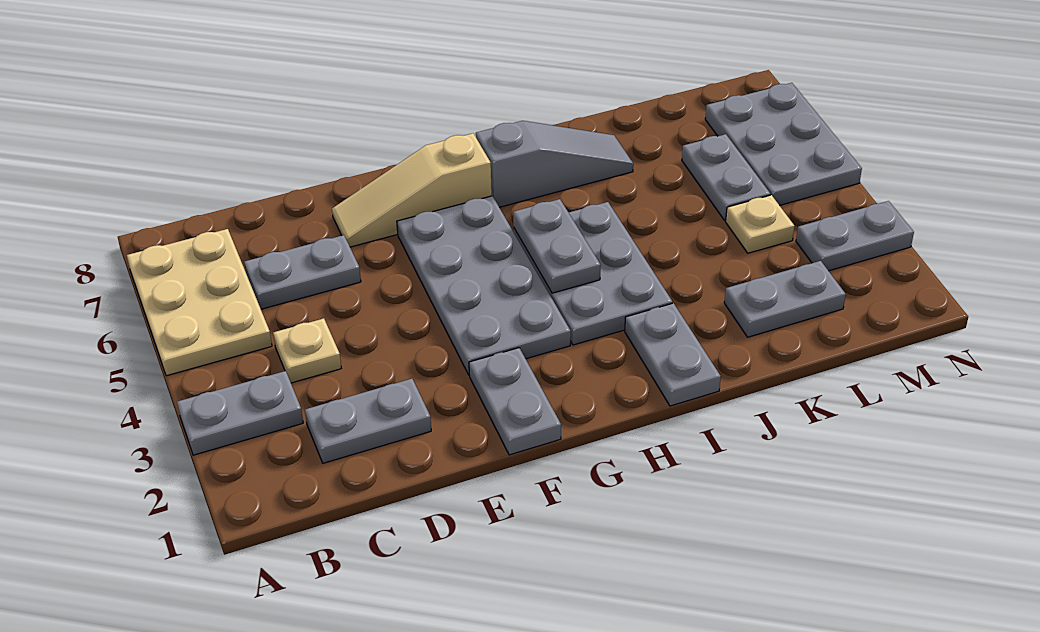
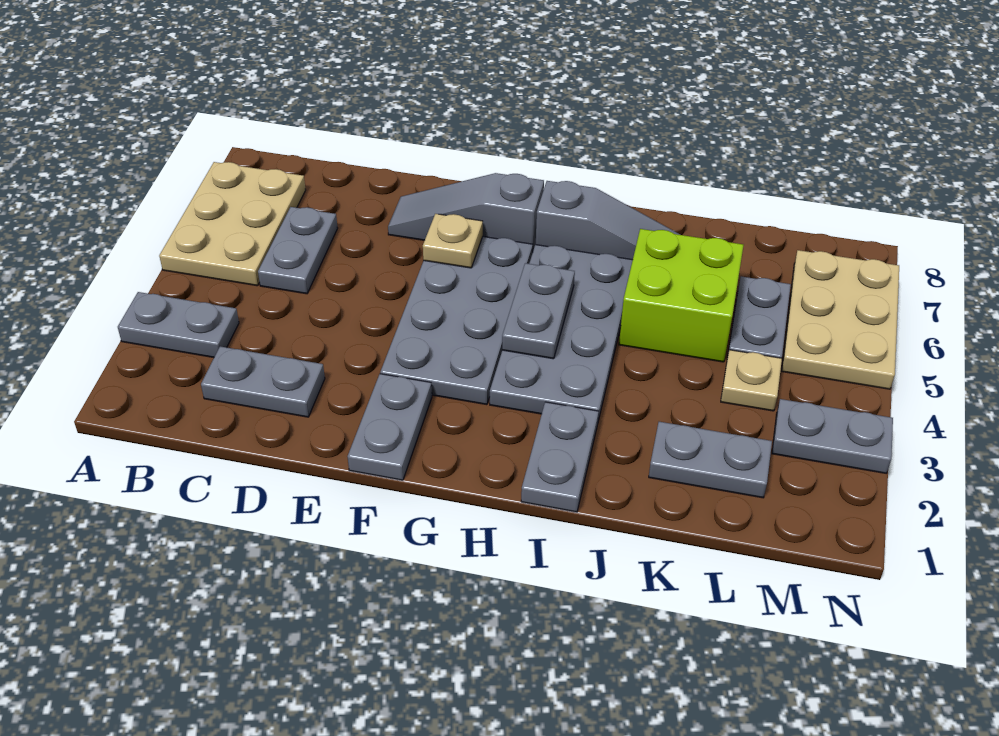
tan 1x1 plate [273,318,341,383] -> tan 1x1 plate moved to [423,214,483,268]
grey 1x2 plate [244,235,361,309] -> grey 1x2 plate turned to [258,207,338,294]
tan 1x3 slope [332,133,492,247] -> grey 1x3 slope [388,173,544,250]
grey 2x3 plate [514,202,672,345] -> grey 2x4 plate [490,245,633,421]
none -> lime 2x2 brick [619,229,743,362]
grey 2x3 plate [705,83,862,205] -> tan 2x3 plate [782,250,899,389]

